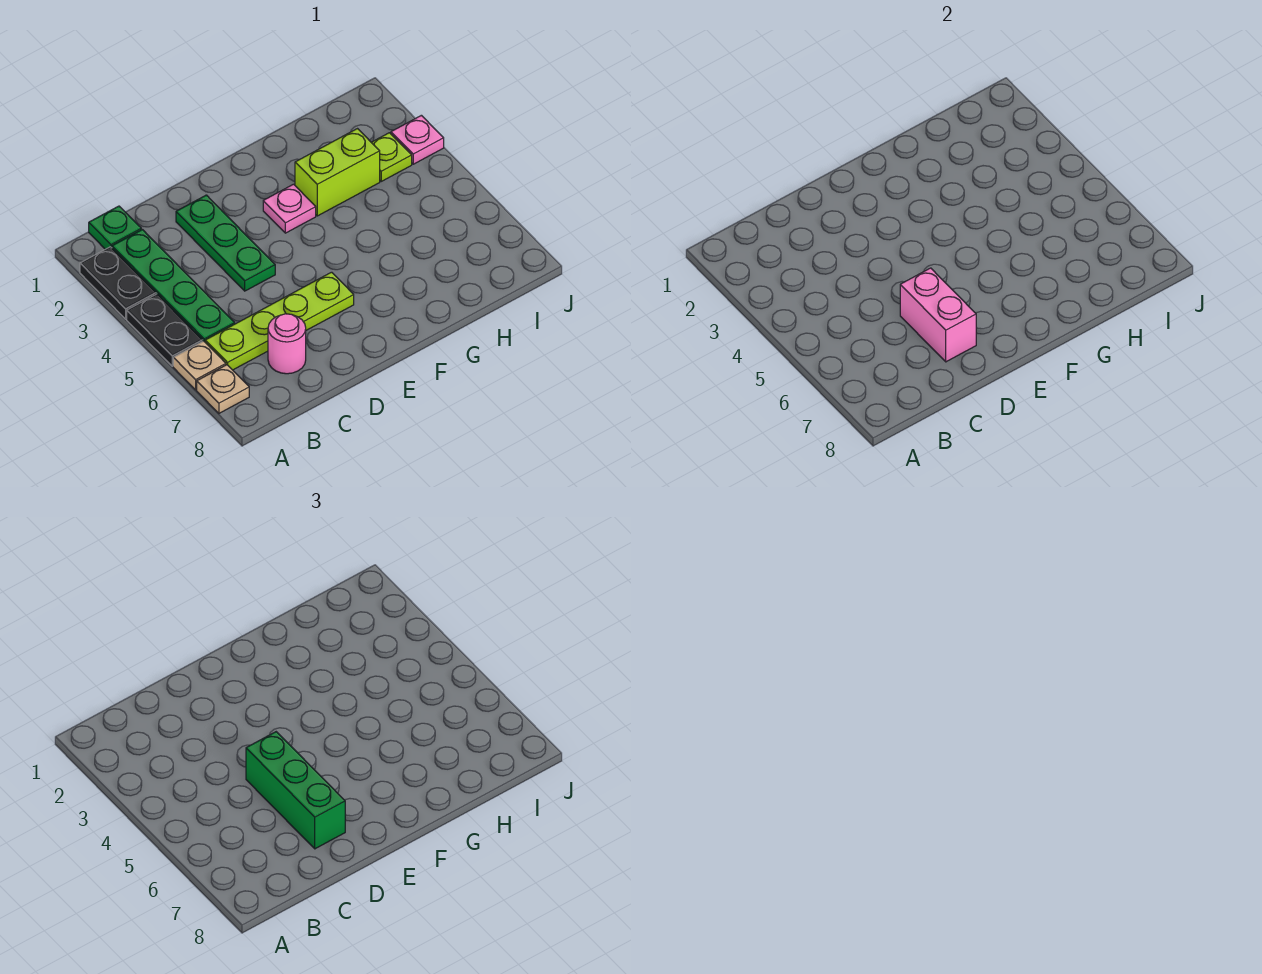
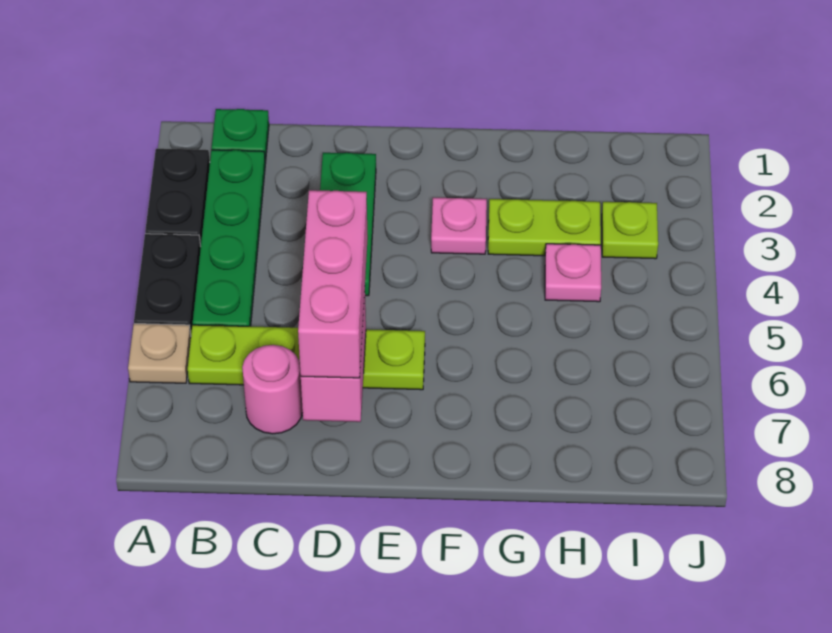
tan 1x1 plate [197,365,249,413] -> none
green 1x3 brick [246,732,345,849] -> pink 1x3 brick [298,190,368,378]
lime 1x2 brick [295,129,380,216] -> lime 1x2 plate [488,199,601,256]
pink 1x1 plate [391,115,444,164] -> pink 1x1 plate moved to [545,244,601,302]

